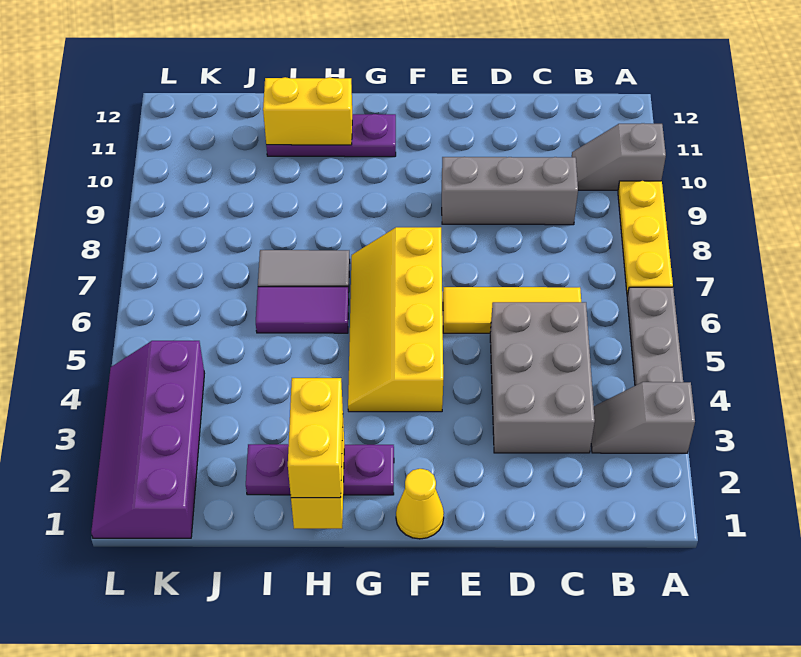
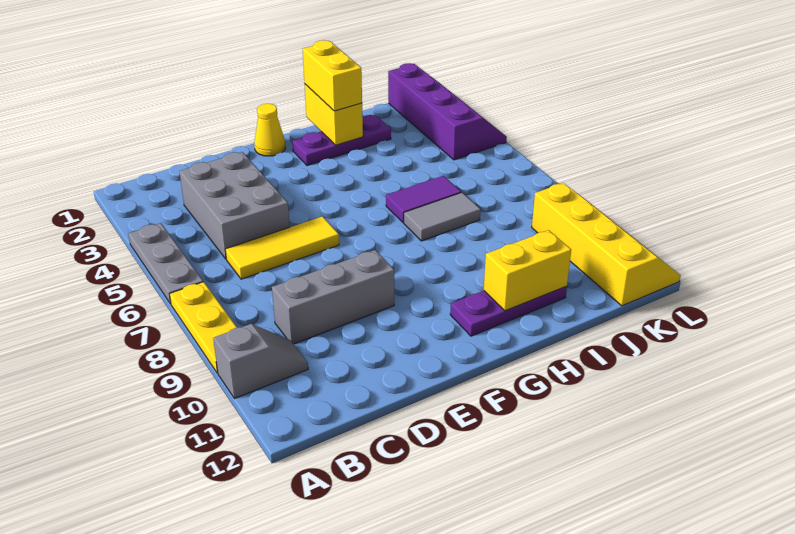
grey 1x2 slope [591,382,695,453] -> none
yellow 2x4 slope [348,227,443,412] -> yellow 2x4 slope moved to [532,183,681,306]

